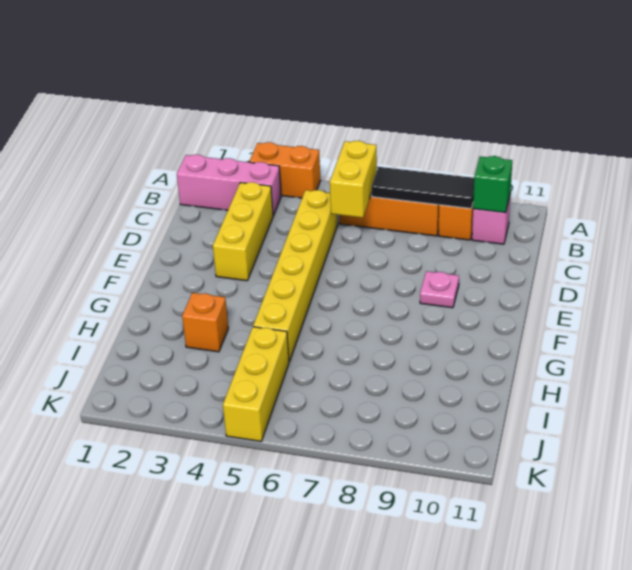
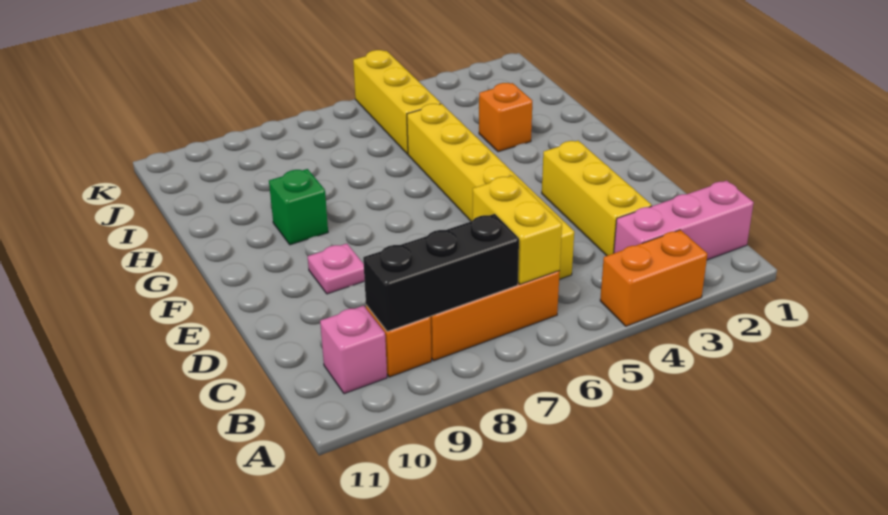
black 1x3 tile [372,167,474,209] -> black 1x3 brick [363,214,519,331]
green 1x1 brick [473,156,512,213] -> green 1x1 brick moved to [269,169,328,245]

